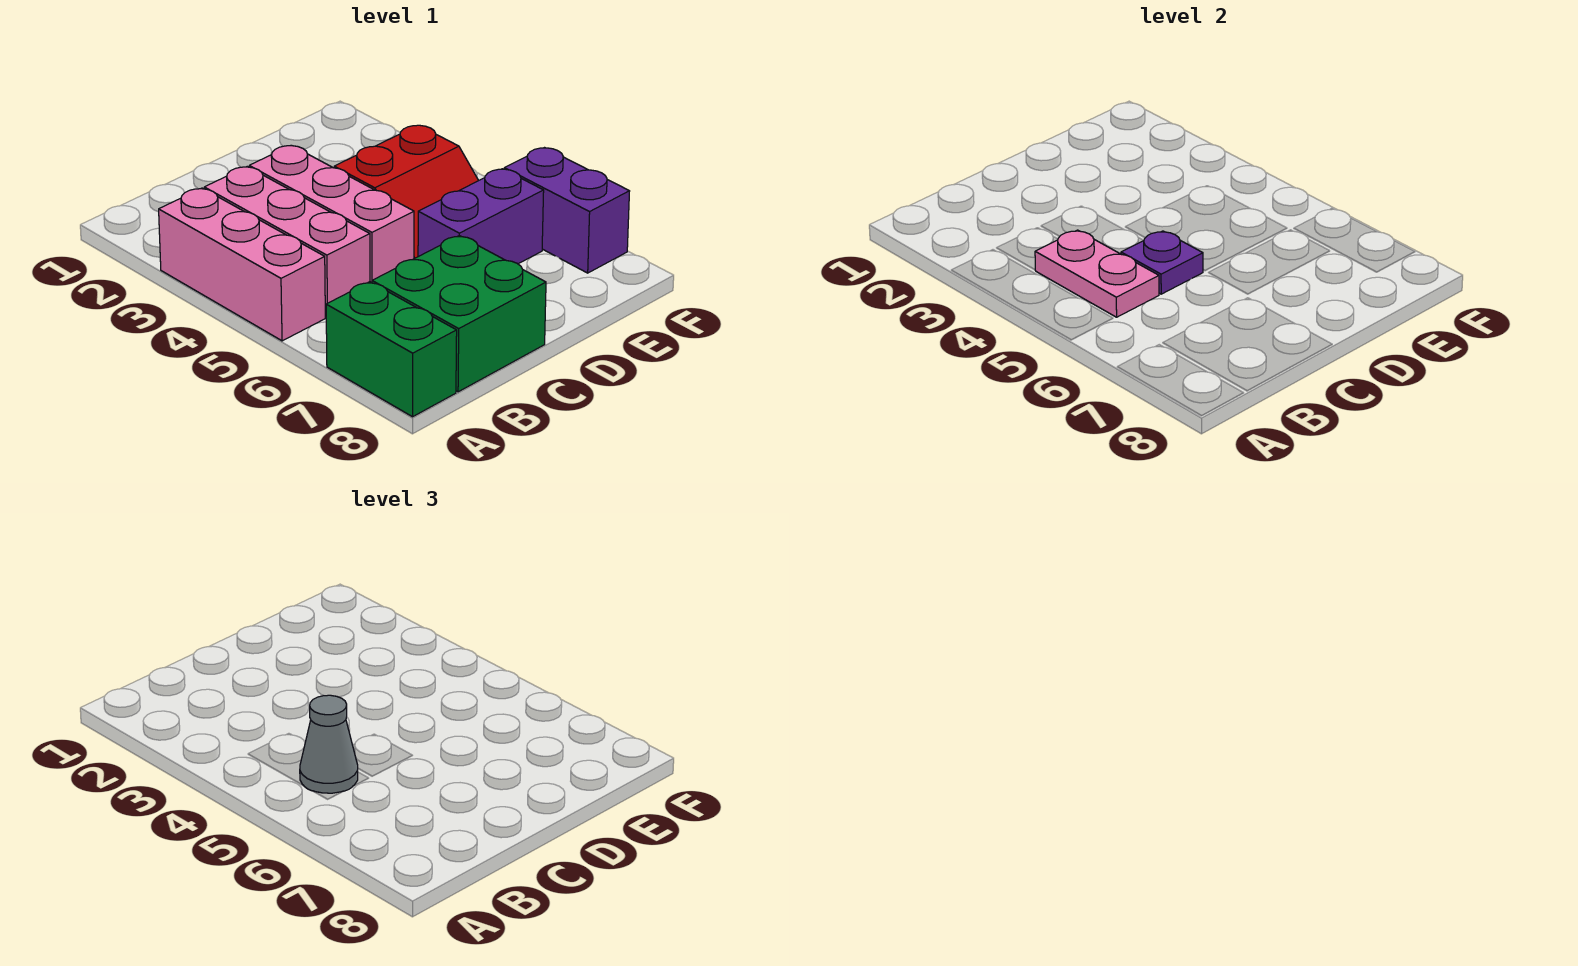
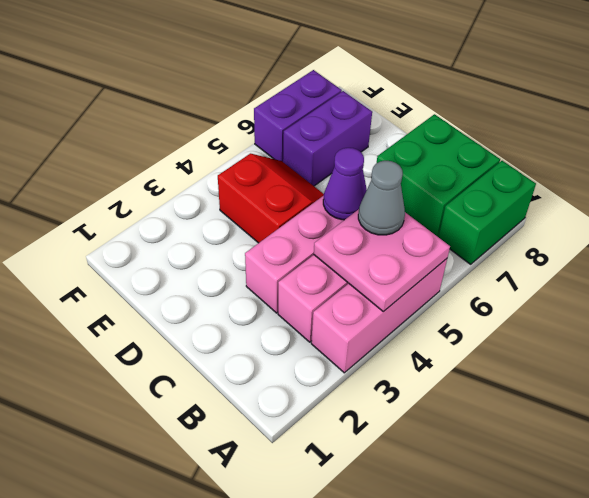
pink 1x2 plate [1035,230,1159,317] -> pink 2x2 plate [314,209,450,312]
purple 1x1 plate [1121,231,1203,294] -> purple 1x1 cone [323,148,367,220]
purple 1x2 brick [418,169,544,264] -> purple 1x2 brick turned to [283,91,372,186]

